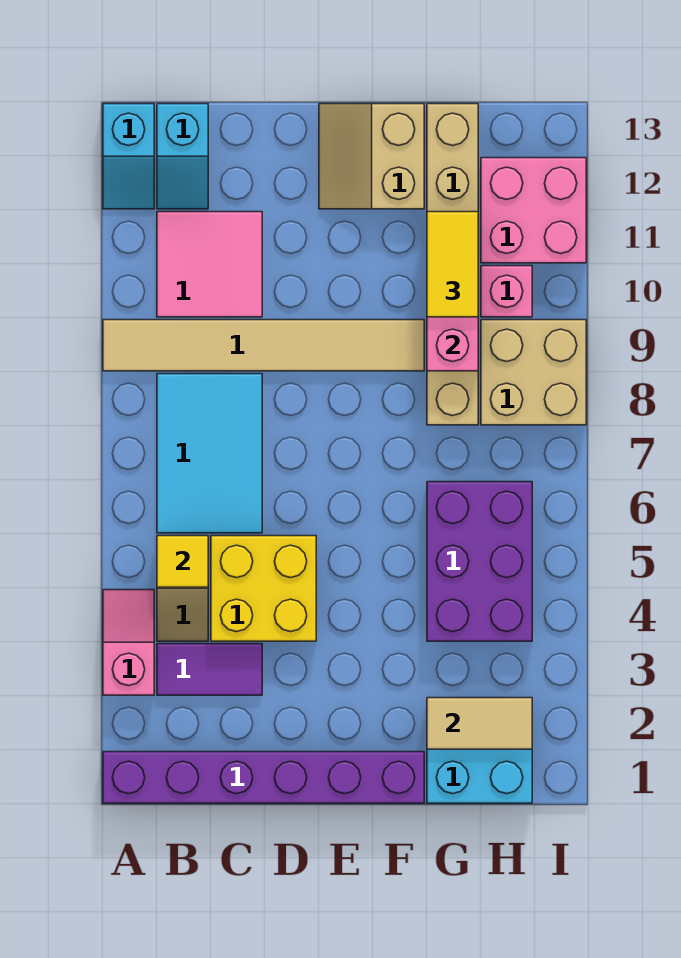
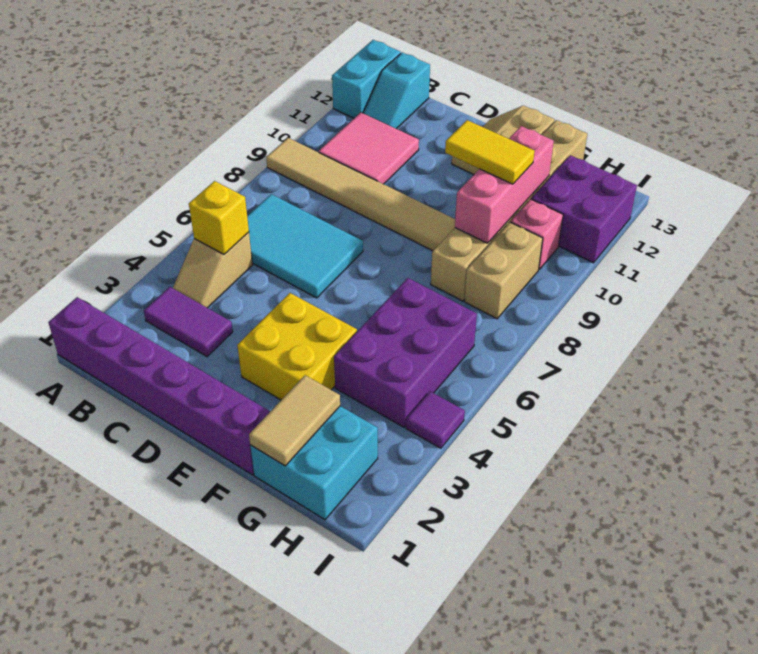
pink 1x2 slope [103,590,154,695] -> none
cyan 1x2 slope [103,104,154,209] -> cyan 1x2 brick [332,40,401,118]
yellow 1x1 tile [157,536,208,587] -> yellow 1x1 brick [189,181,249,254]
cyan 2x3 tile [157,374,262,533] -> cyan 2x3 tile turned to [247,194,363,298]
yellow 2x2 brick [211,536,316,641] -> yellow 2x2 brick moved to [237,293,357,400]
tan 1x2 tile [427,698,532,749] -> tan 1x2 tile turned to [249,375,340,466]
yellow 1x2 tile [427,212,478,317] -> yellow 1x2 tile turned to [445,120,535,184]
tan 2x2 brick [481,320,586,425] -> tan 1x2 brick [464,222,543,319]
pink 2x2 brick [481,158,586,263] -> purple 2x2 brick [531,155,637,263]
none -> purple 1x1 tile [406,391,465,448]

